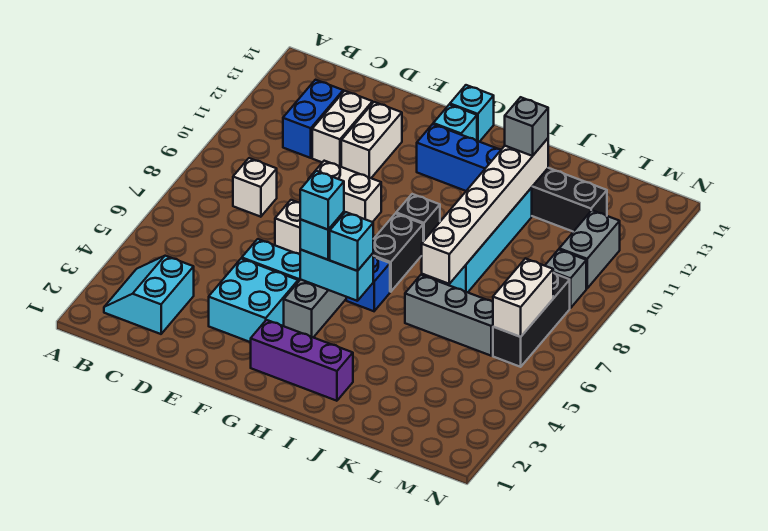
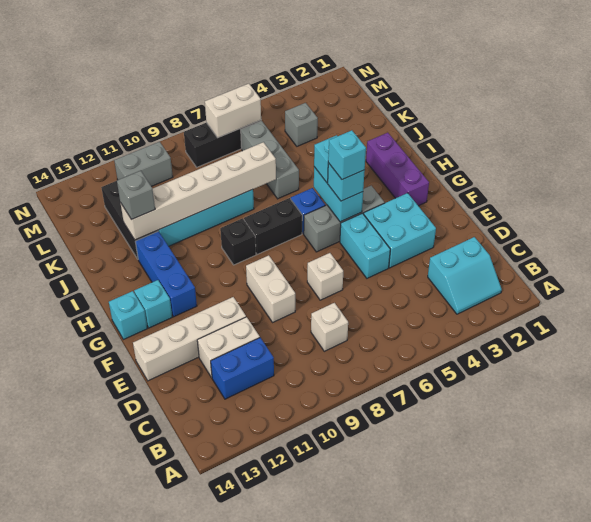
white 1x2 brick [341,102,402,178] -> white 1x4 brick [133,297,246,381]
grey 1x1 brick [545,249,586,308] -> grey 1x1 brick moved to [285,103,318,146]

